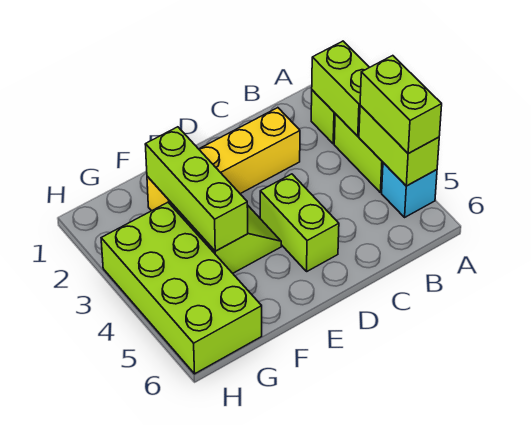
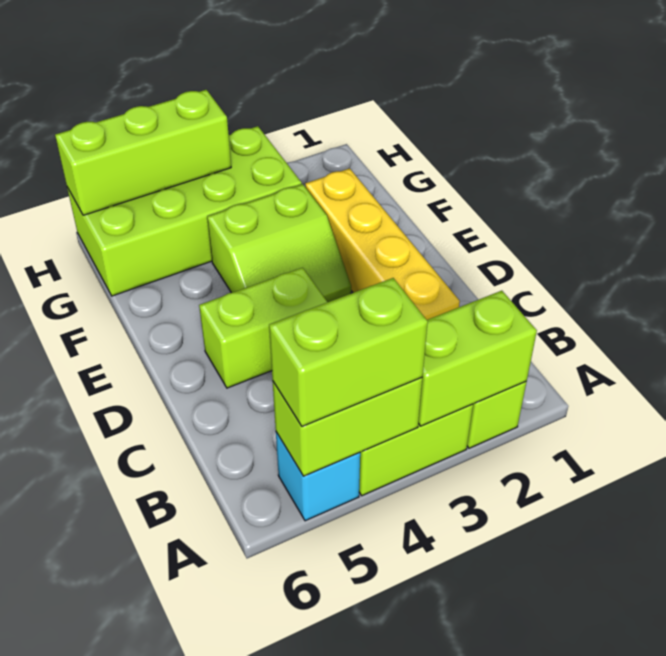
lime 1x3 brick [145,127,248,251] -> lime 1x3 brick moved to [55,90,231,215]

